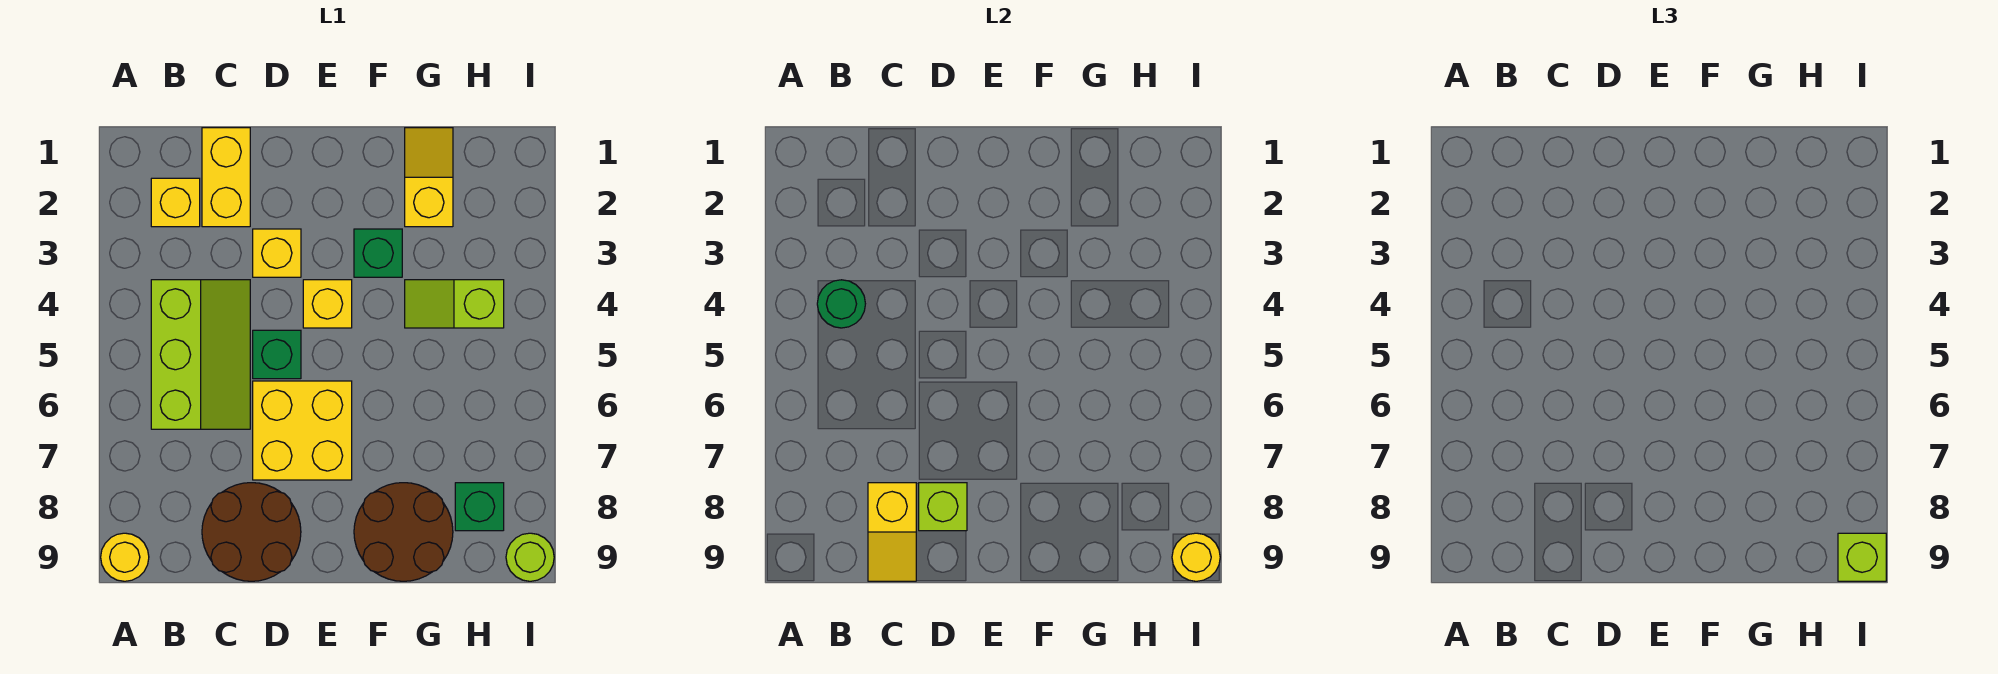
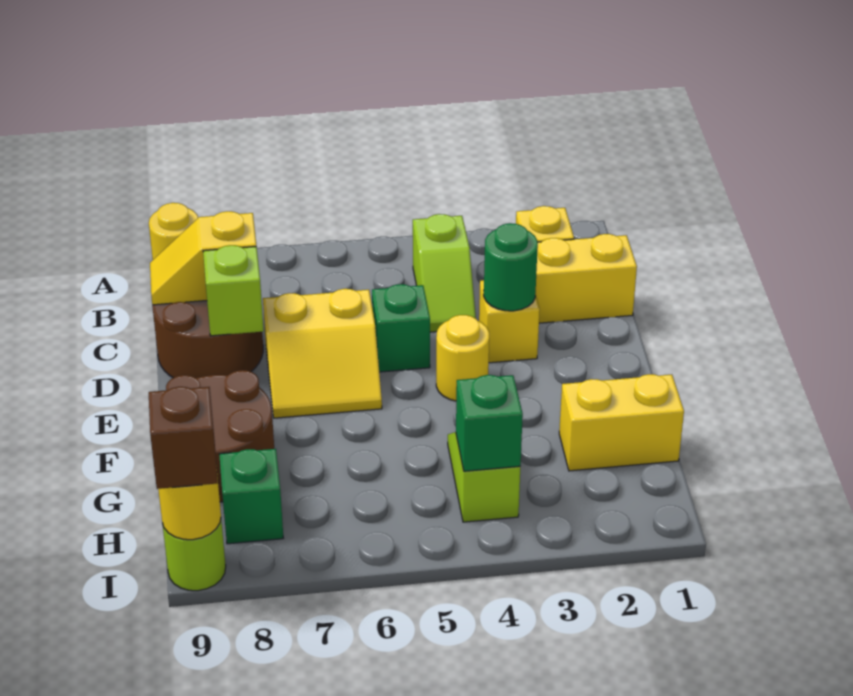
lime 2x3 slope [151,280,250,429] -> lime 1x2 slope [413,214,476,332]
green 1x1 round brick [817,280,865,328] -> green 1x1 round brick moved to [484,223,538,311]
yellow 2x2 brick [253,381,352,480] -> yellow 2x2 slope [263,289,382,418]
yellow 1x1 brick [303,280,352,328] -> yellow 1x1 round brick [436,315,489,401]
green 1x1 brick [354,229,402,277] -> green 1x1 brick moved to [456,375,523,471]
yellow 1x2 slope [405,128,453,227] -> yellow 1x2 brick [559,374,684,471]
lime 1x1 brick [1838,533,1886,581] -> brown 1x1 brick [149,387,218,489]

